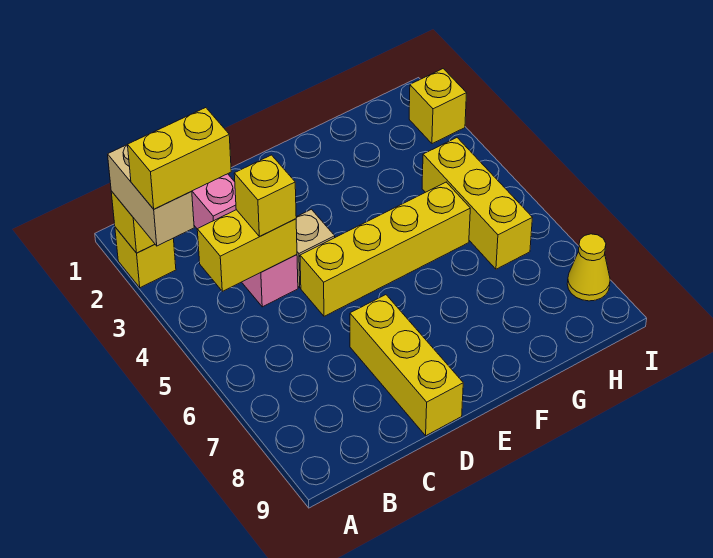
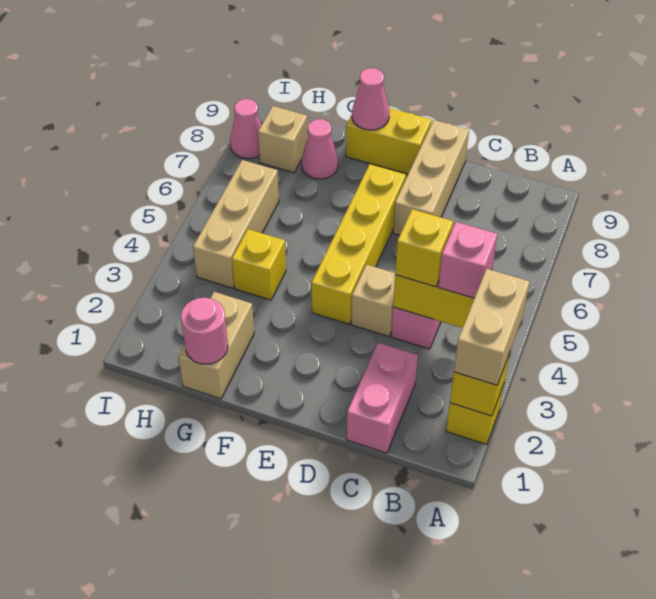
yellow 1x2 brick [128,108,231,209] -> yellow 1x2 brick moved to [346,108,432,174]
none -> pink 1x1 brick [438,222,498,298]
yellow 1x4 brick [300,182,470,316] -> yellow 1x4 brick turned to [311,164,406,324]
yellow 1x3 brick [350,295,463,436] -> tan 1x3 brick [393,120,469,235]
none -> pink 1x1 cone [352,68,390,130]
none -> tan 1x2 brick [179,292,254,399]
none -> pink 1x1 round brick [181,298,228,364]
none -> pink 1x1 cone [301,119,338,179]
yellow 1x3 brick [422,138,532,269] -> tan 1x3 brick [193,160,279,288]
none -> tan 1x1 brick [258,106,308,173]
yellow 1x1 brick [409,69,467,144] -> yellow 1x1 brick moved to [232,229,286,300]
yellow 1x1 cone [567,234,610,301] -> pink 1x1 cone [230,99,262,159]

